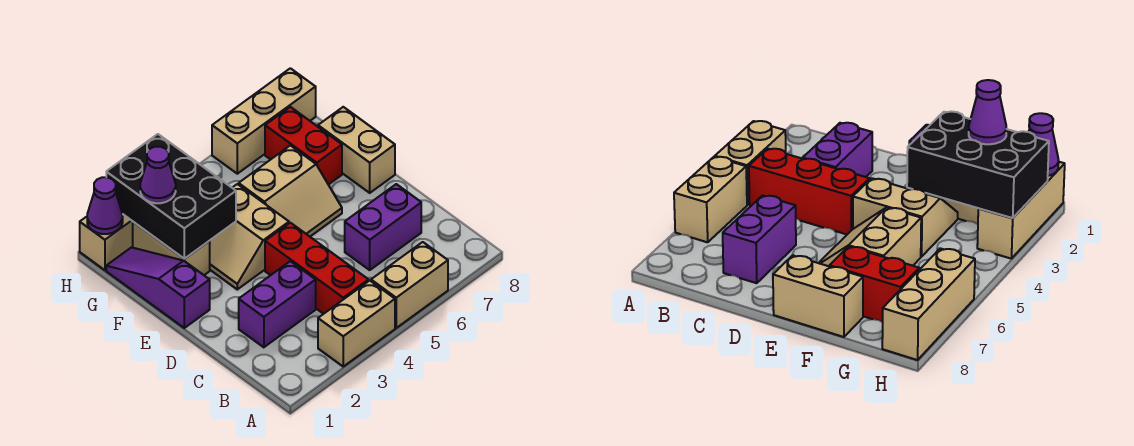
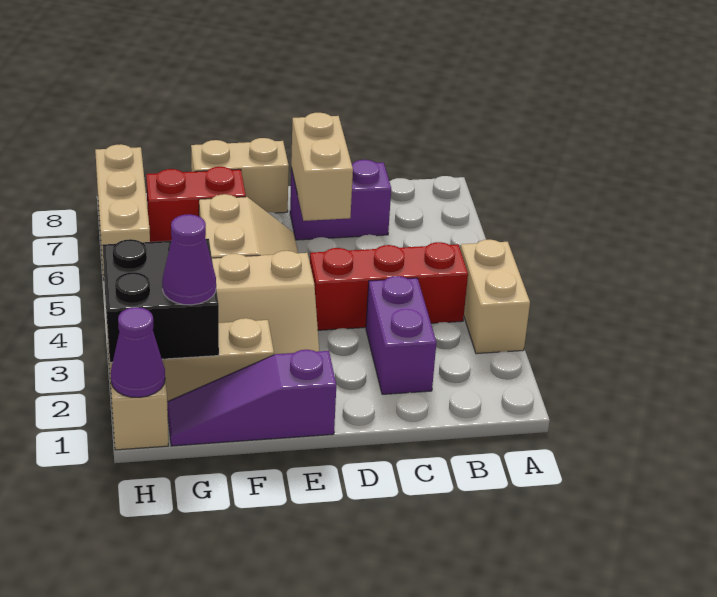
tan 1x2 brick [371,242,448,328] -> tan 1x2 brick moved to [291,113,353,221]
purple 1x2 brick [345,184,421,270] -> purple 1x2 brick turned to [290,160,391,240]
black 2x3 brick [106,134,236,259] -> black 2x2 brick [102,239,219,362]

